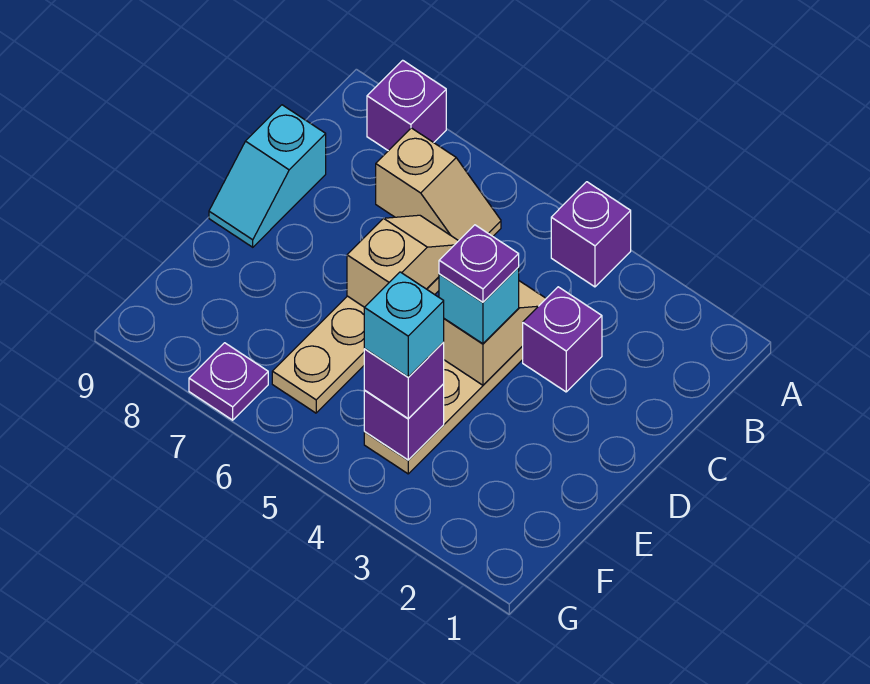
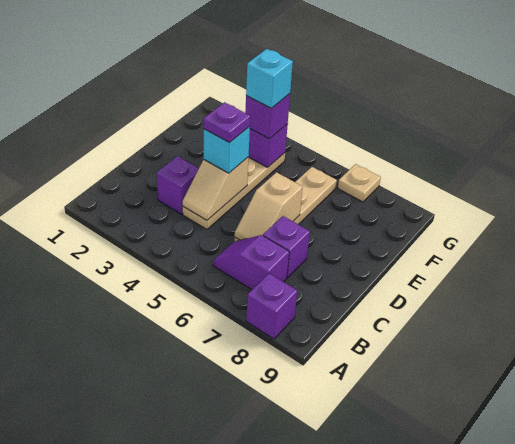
purple 1x1 brick [551,182,631,287] -> purple 1x1 brick moved to [263,216,310,278]
tan 1x2 slope [376,128,501,241] -> purple 1x2 slope [213,235,289,290]
cyan 1x2 slope [209,105,326,247] -> none
purple 1x1 plate [189,343,268,420] -> tan 1x1 plate [338,164,381,202]

